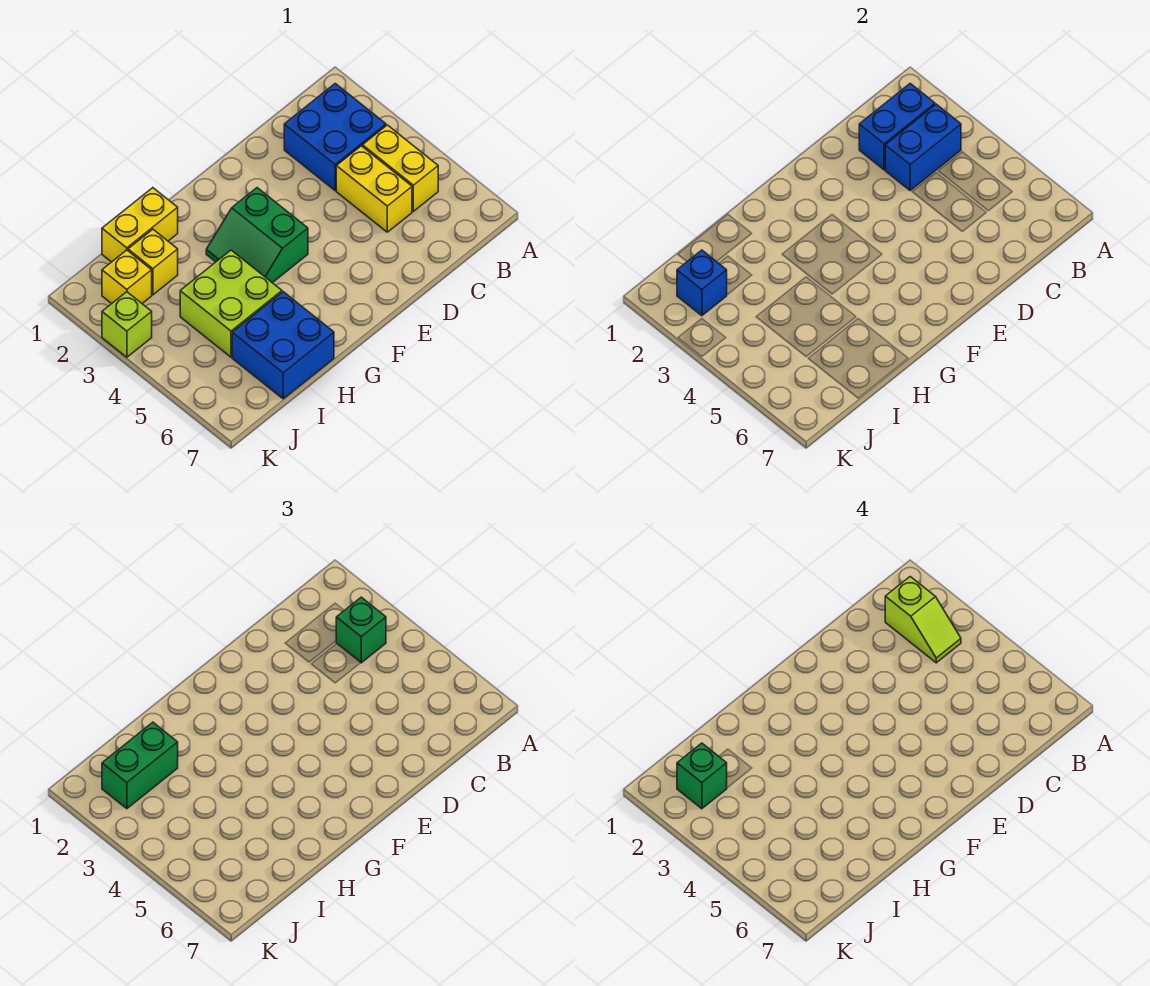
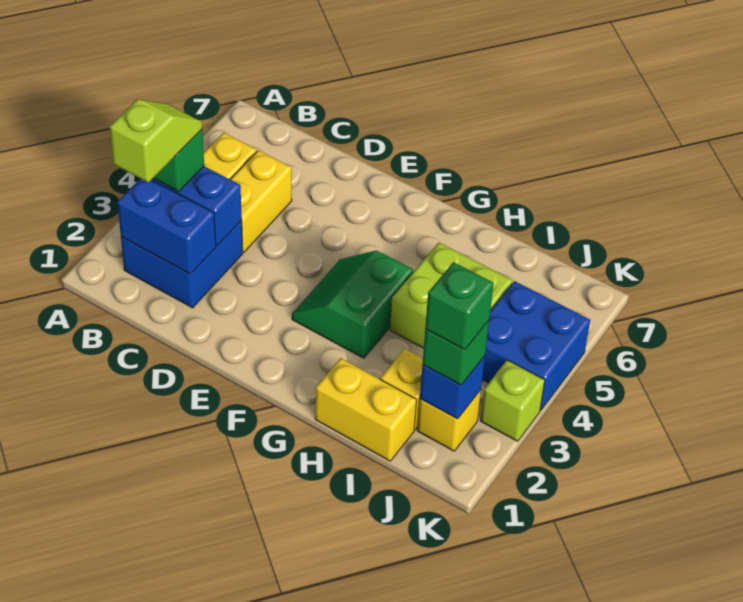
green 2x2 slope [206,188,308,283] -> green 2x2 slope turned to [292,251,413,358]
blue 2x2 brick [232,292,334,399] -> blue 2x2 brick moved to [482,281,590,411]
green 1x2 brick [102,722,178,809] -> green 1x1 brick [423,321,489,385]

